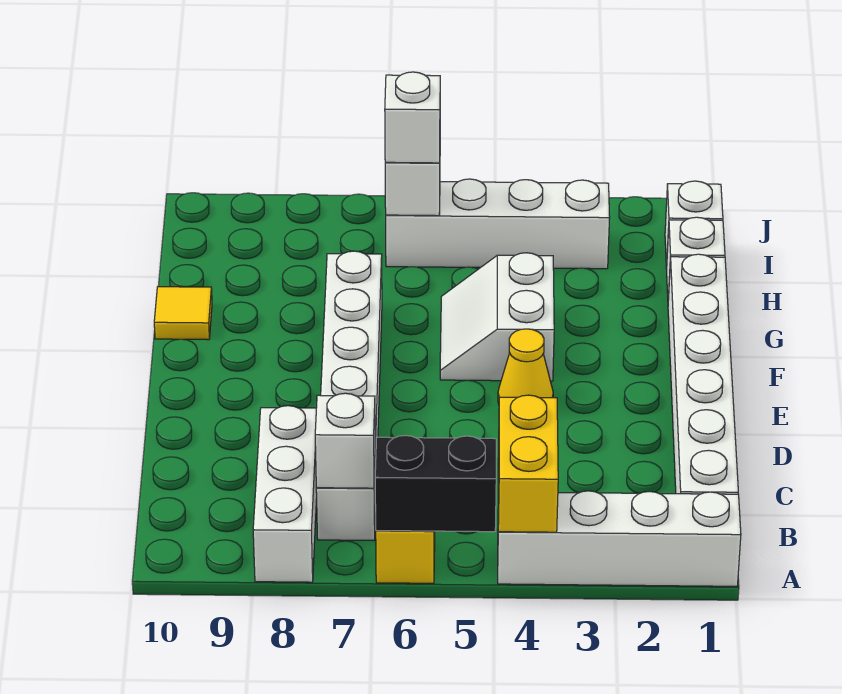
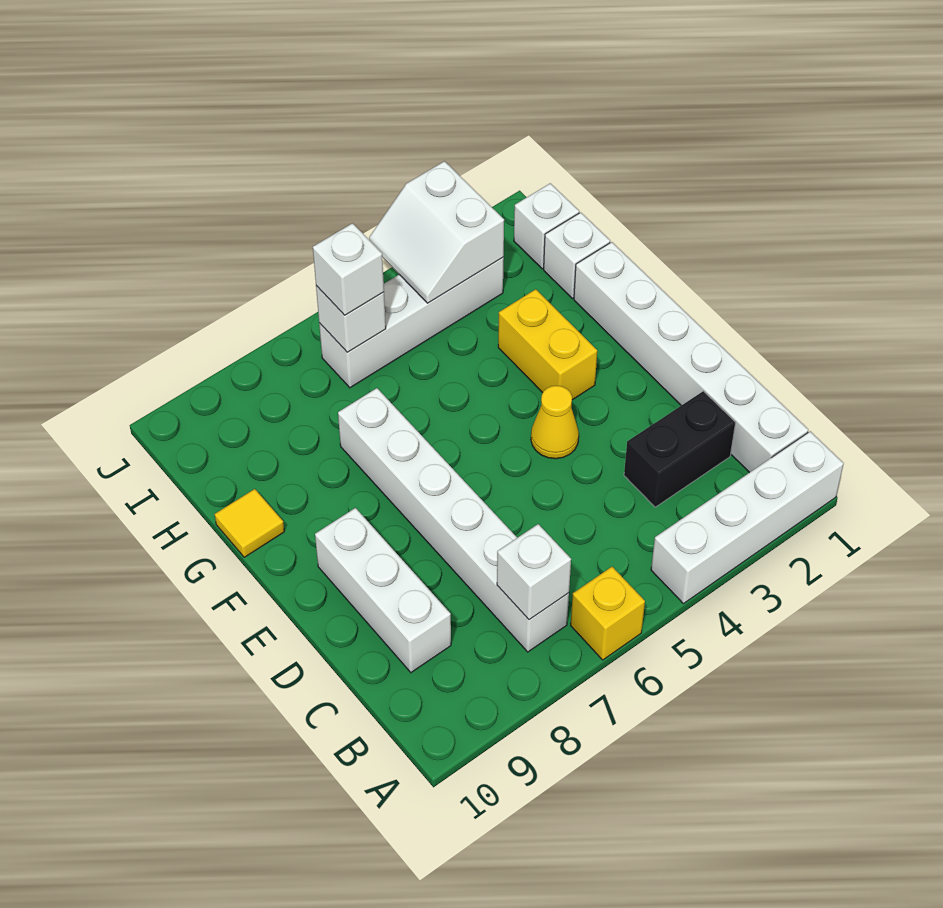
yellow 1x2 brick [498,395,558,532] -> yellow 1x2 brick moved to [498,289,597,400]
black 1x2 brick [375,436,496,532] -> black 1x2 brick moved to [624,391,736,507]
white 1x3 brick [253,406,317,582] -> white 1x3 brick moved to [315,508,451,672]
white 2x2 slope [440,253,554,381] -> white 2x2 slope moved to [369,161,504,303]

